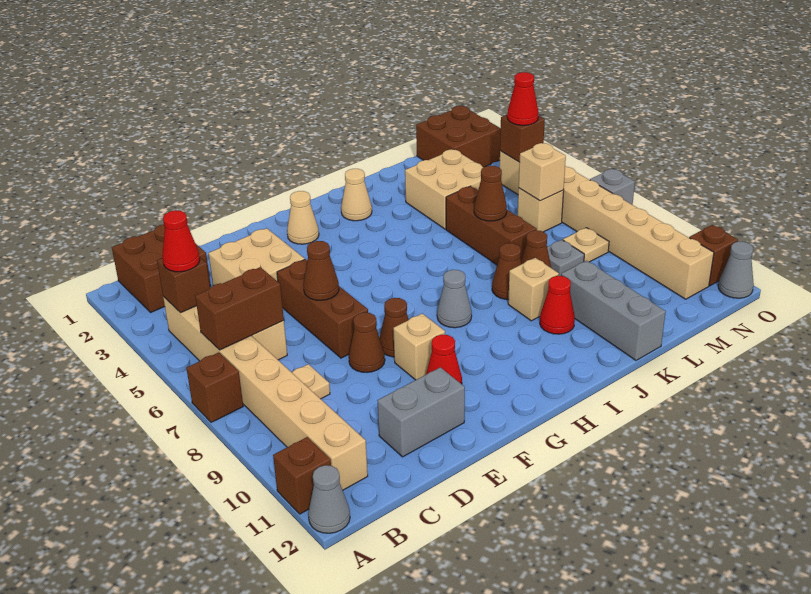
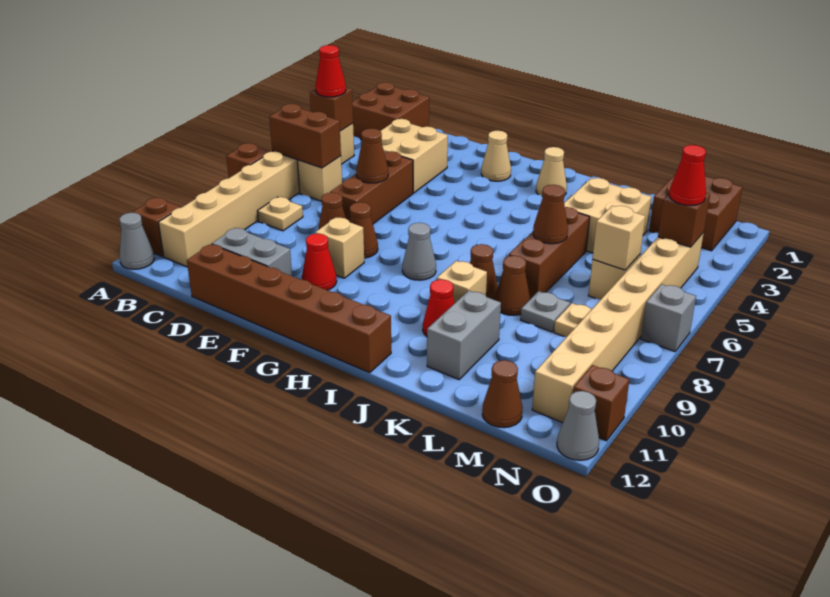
none -> brown 1x6 brick [187,244,391,373]
grey 1x3 brick [561,261,666,360] -> grey 1x2 brick [427,291,501,380]
none -> brown 1x1 cone [482,360,523,428]

